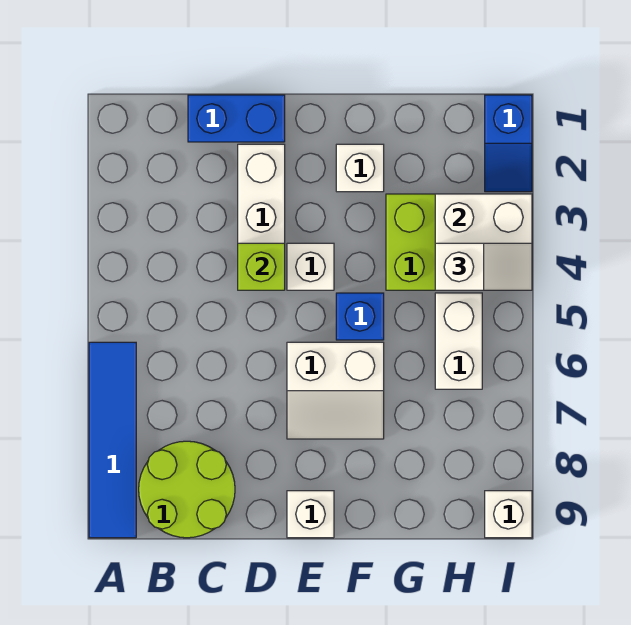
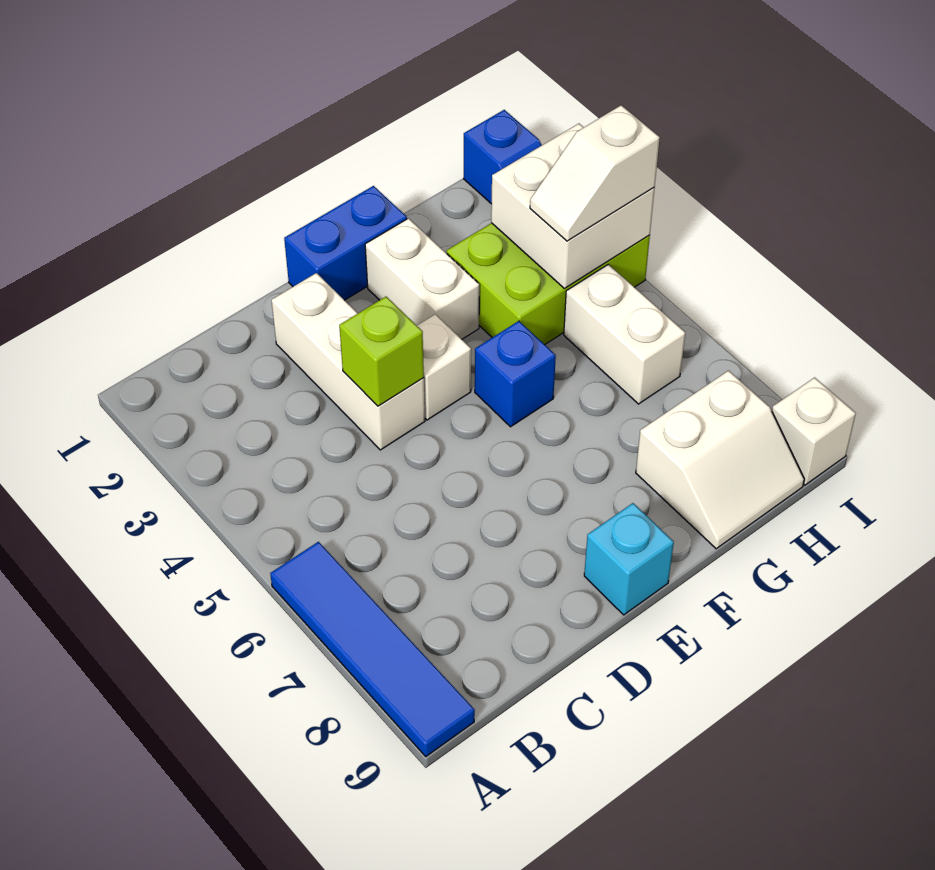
lime 2x2 round brick [139,441,235,538] -> none
blue 1x2 brick [188,95,285,142] -> blue 1x2 brick moved to [284,186,407,300]
white 2x2 slope [287,342,384,439] -> white 2x2 slope moved to [636,371,804,549]
white 1x1 brick [287,491,334,538] -> cyan 1x1 brick [584,503,674,615]
white 1x1 brick [336,144,384,192] -> white 1x2 brick [365,218,479,339]
white 1x2 slope [435,243,532,290] -> white 1x2 slope turned to [530,105,660,241]

